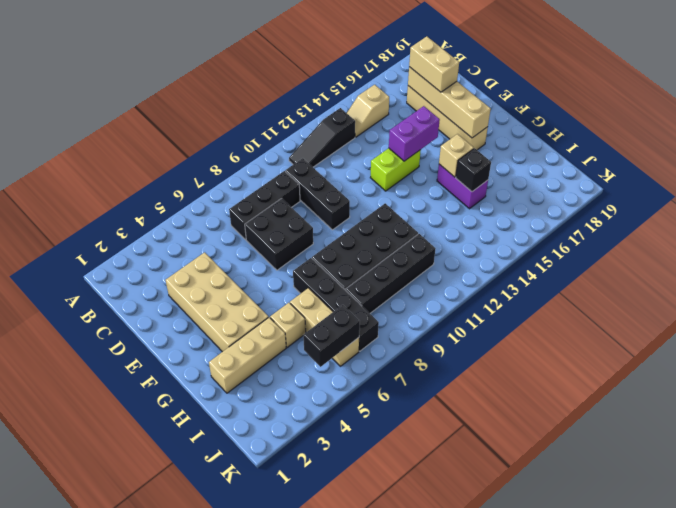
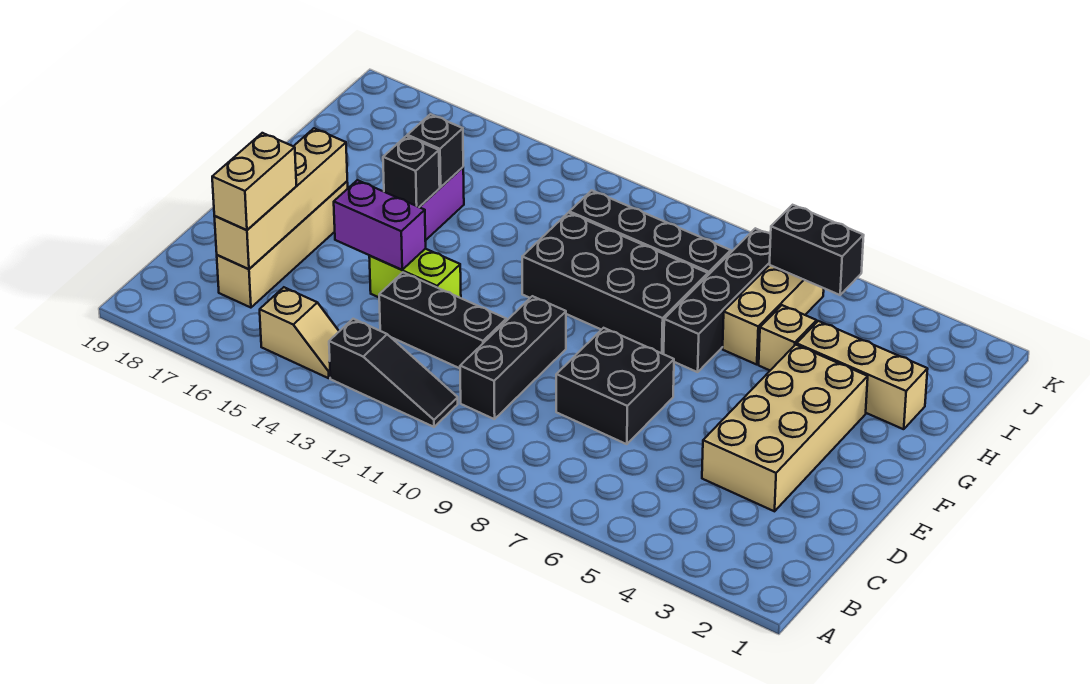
black 1x3 brick [229,171,300,240] -> black 1x3 brick moved to [379,273,506,368]
tan 1x1 brick [439,134,474,177] -> black 1x1 brick [383,136,440,207]

